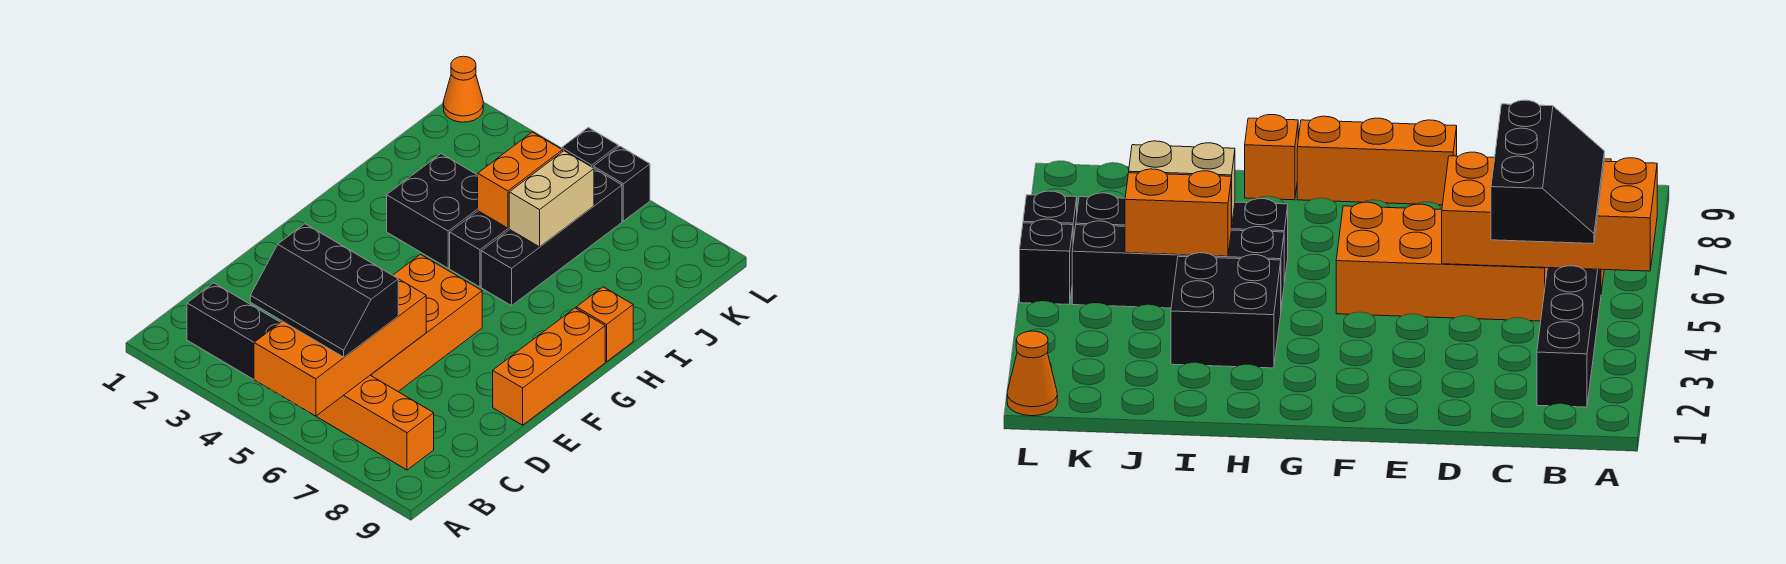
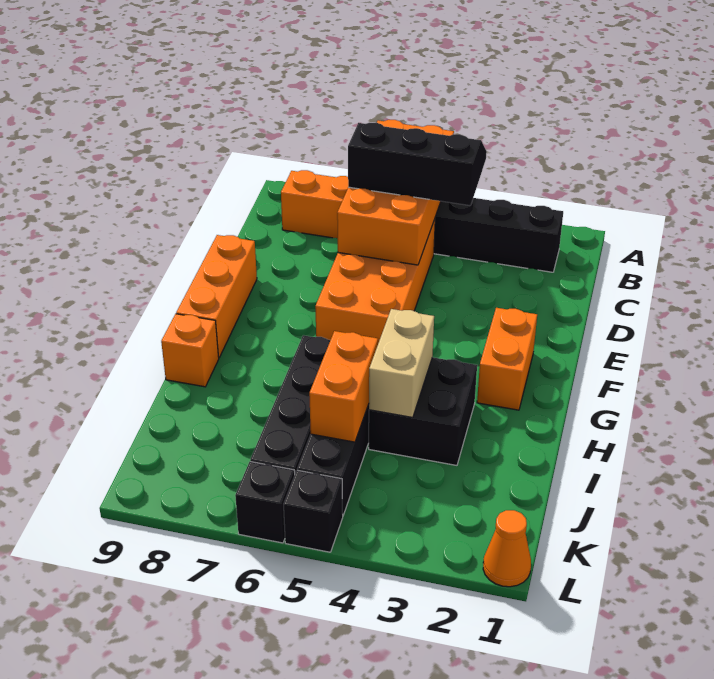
none -> orange 1x2 brick [477,308,537,410]
tan 1x2 brick [509,151,594,247] -> tan 1x2 brick moved to [369,309,434,418]

